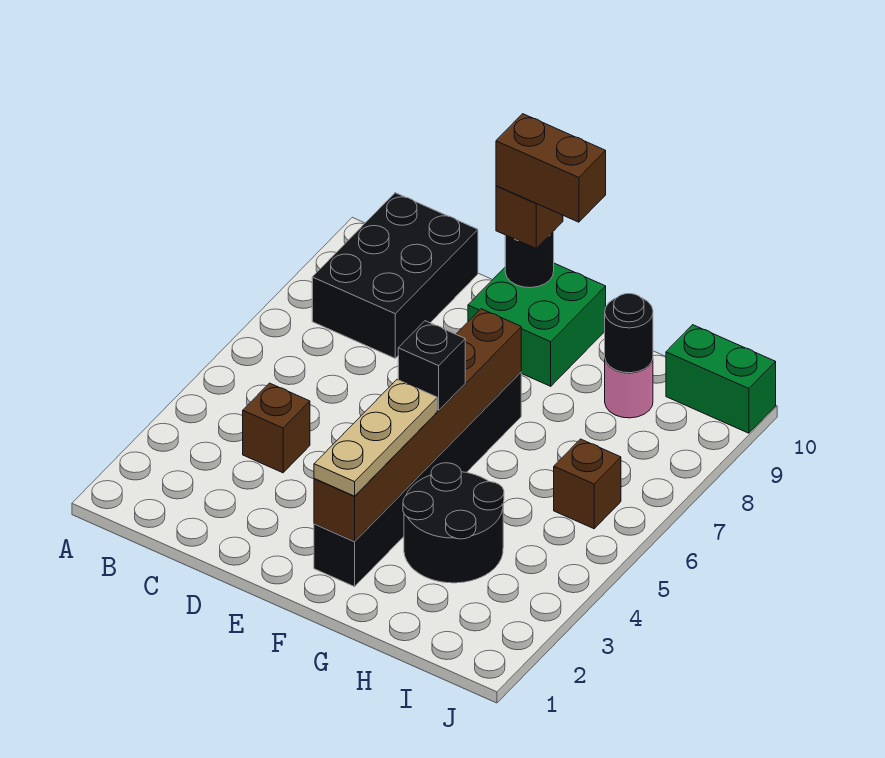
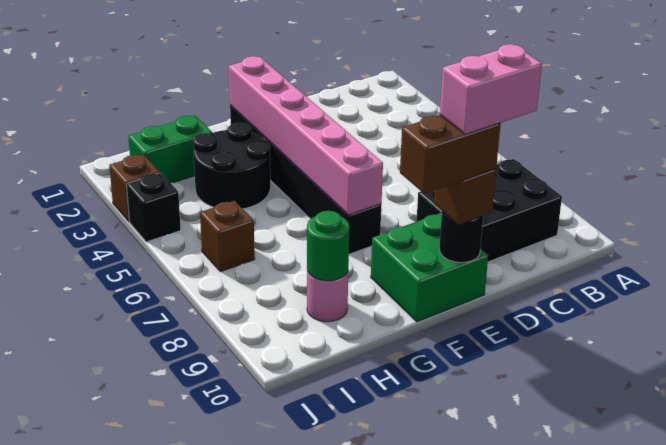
black 2x3 brick [312,193,478,358] -> black 2x3 brick turned to [416,159,562,262]
brown 1x1 brick [243,383,310,473] -> brown 1x1 brick moved to [109,154,160,221]
none -> pink 1x2 brick [440,44,542,134]
brown 1x6 brick [314,309,521,541] -> pink 1x6 brick [229,56,383,215]
tan 1x3 plate [314,380,437,496] -> none
black 1x1 brick [398,321,465,410] -> black 1x1 brick moved to [126,173,181,242]
black 1x1 round brick [605,294,653,373] -> green 1x1 round brick [307,211,349,281]
green 1x2 brick [666,325,776,433] -> green 1x2 brick moved to [128,116,212,183]

